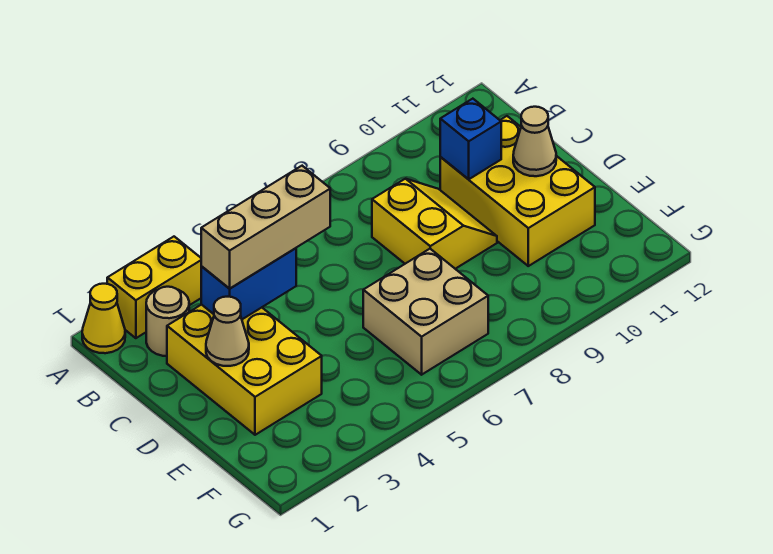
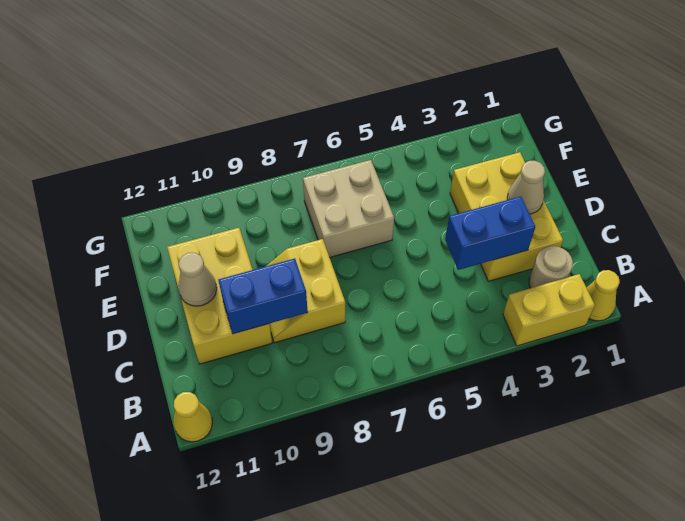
none -> yellow 1x1 cone [173,392,212,442]
tan 1x3 brick [201,166,330,289] -> none
blue 1x1 brick [440,99,501,179] -> blue 1x2 brick [218,258,308,334]

